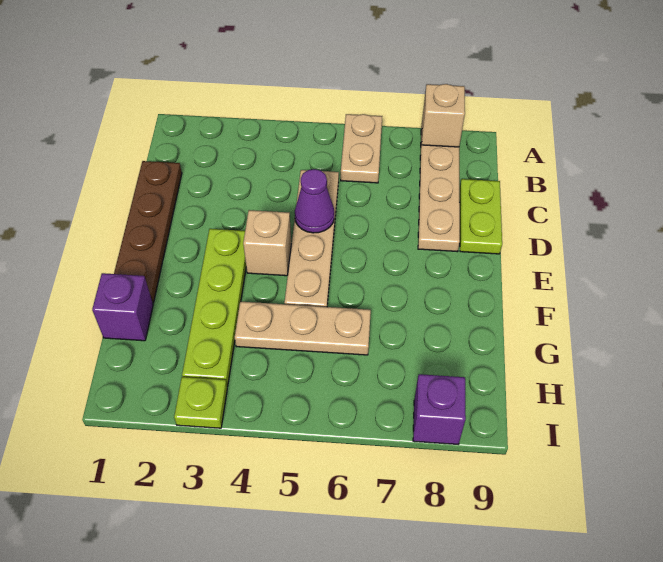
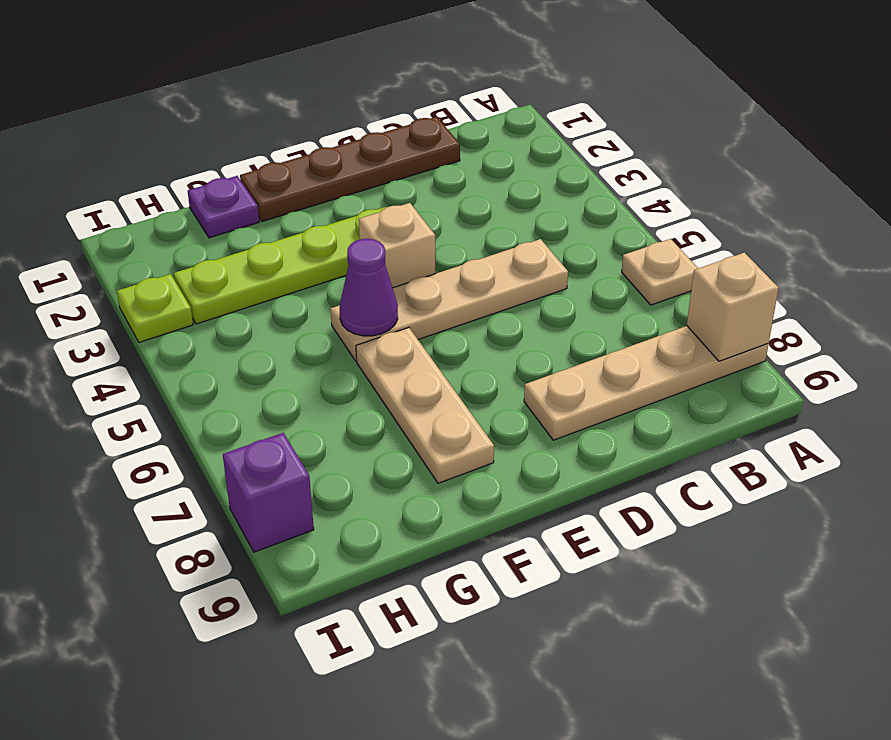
tan 1x2 plate [341,114,382,183] -> tan 1x1 plate [622,239,698,305]
lime 1x2 plate [460,179,502,254] -> none
purple 1x1 cone [295,169,334,233] -> purple 1x1 cone moved to [340,239,398,336]
purple 1x1 brick [92,273,153,341] -> purple 1x1 plate [188,176,259,238]
tan 1x3 plate [235,302,371,355] -> tan 1x3 plate moved to [356,328,494,483]

